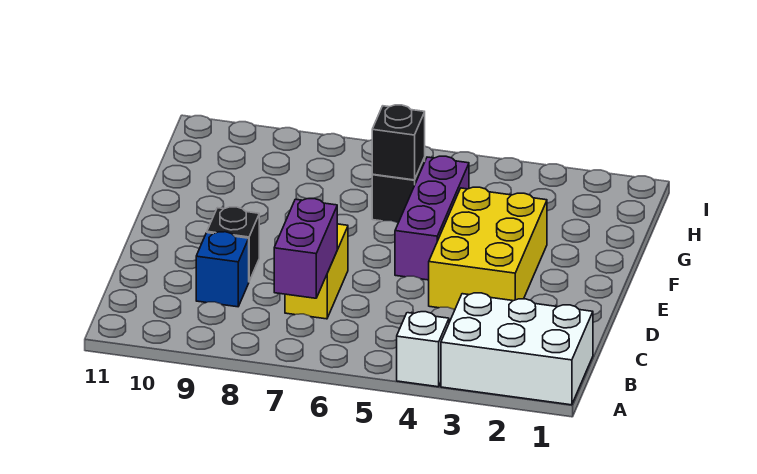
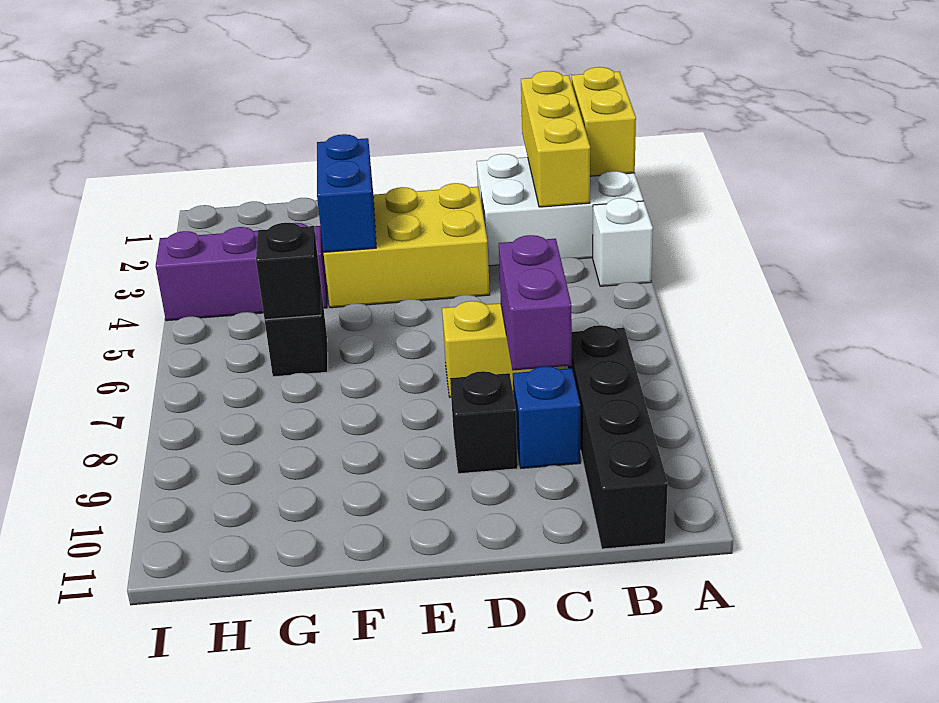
white 2x3 brick [441,293,593,405] -> white 2x3 brick turned to [477,154,643,266]
none -> yellow 1x2 brick [572,67,636,176]
none -> yellow 1x3 brick [521,71,590,207]
purple 1x2 brick [274,199,337,298] -> purple 1x2 brick turned to [499,235,572,370]
none -> black 1x4 brick [567,325,668,549]
purple 1x3 brick [395,156,469,280] -> purple 1x3 brick moved to [156,223,327,321]
none -> blue 1x2 brick [317,134,376,252]

